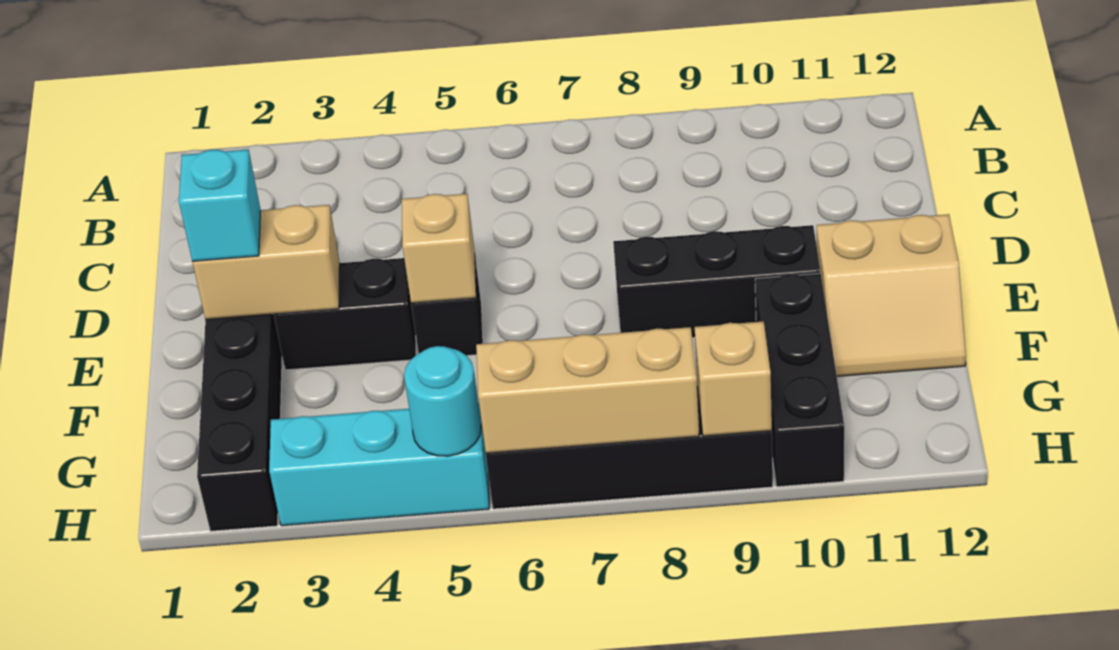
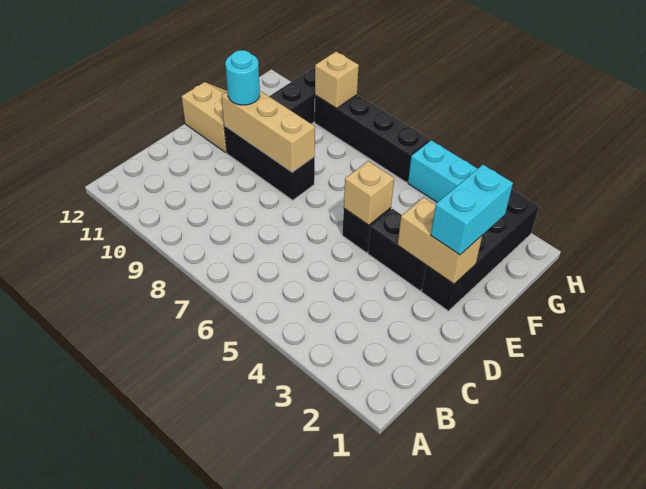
cyan 1x1 brick [179,150,261,261] -> cyan 1x2 brick [431,165,513,255]
cyan 1x1 round brick [404,346,481,456] -> cyan 1x1 round brick moved to [225,50,260,105]
tan 1x3 brick [476,327,699,453] -> tan 1x3 brick moved to [221,91,315,172]

